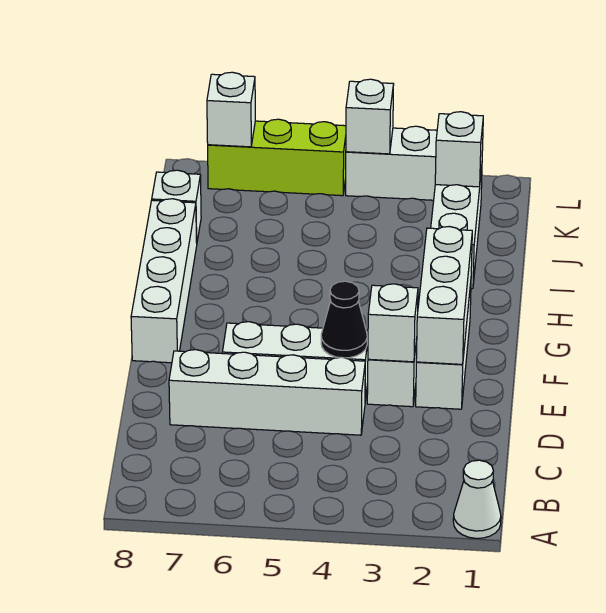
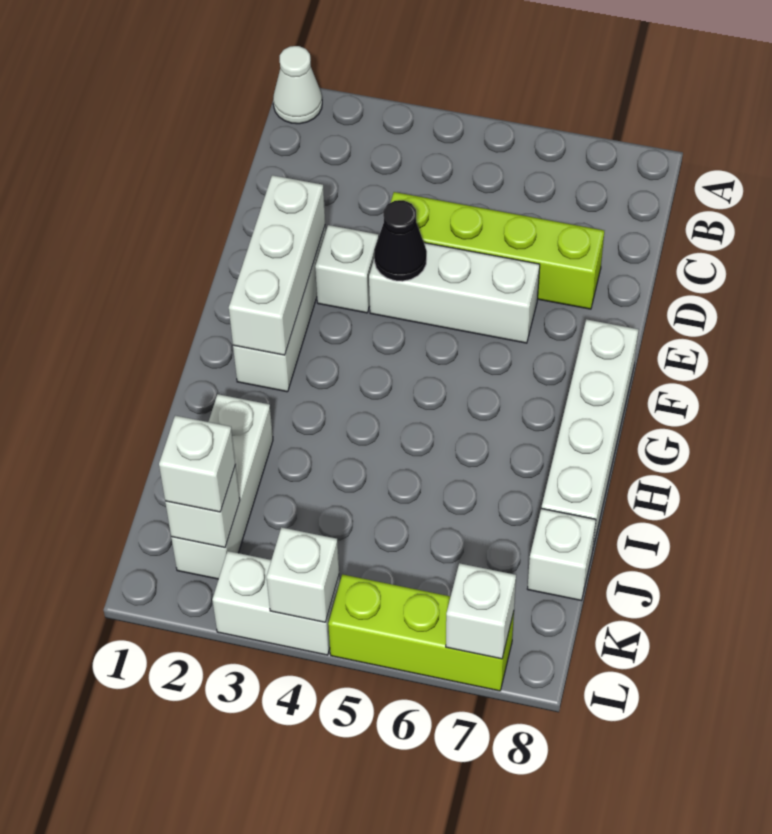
white 1x4 brick [169,350,365,435] -> lime 1x4 brick [391,192,604,309]
white 1x1 brick [368,284,418,362] -> white 1x1 brick moved to [159,416,236,512]

